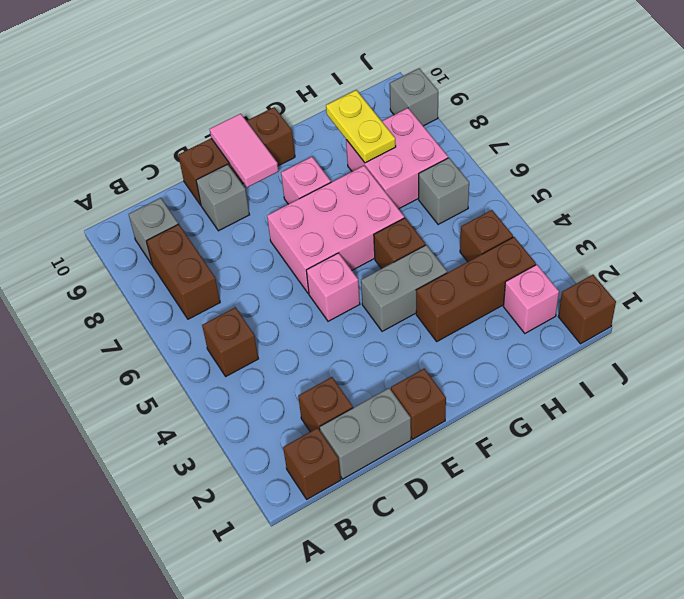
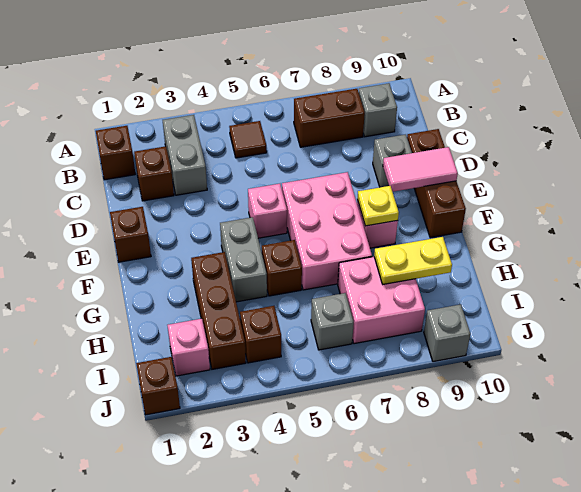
brown 1x1 brick [202,307,258,376] -> brown 1x1 tile [229,121,267,158]
grey 1x2 brick [320,388,411,479] -> grey 1x2 brick moved to [163,115,207,195]
none -> yellow 1x1 plate [357,186,399,226]

